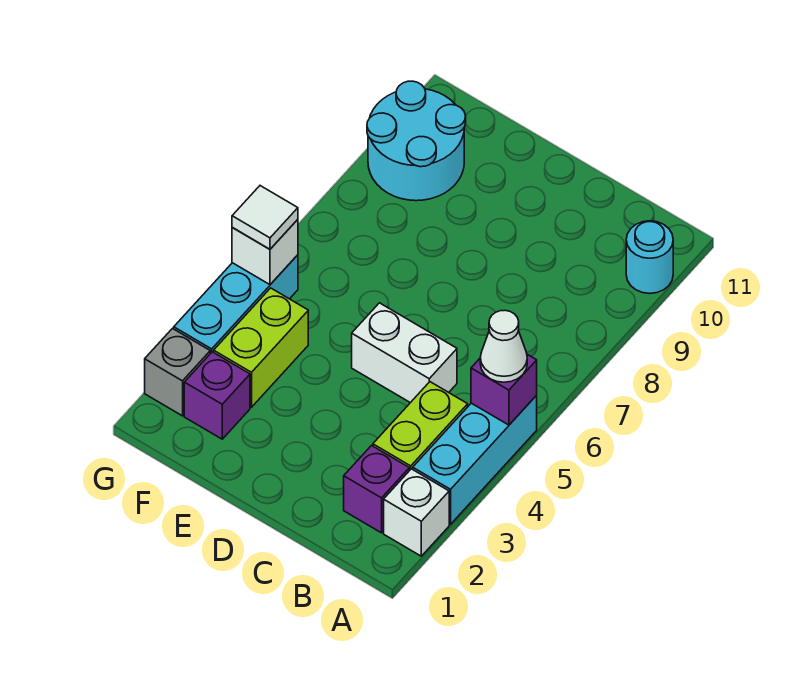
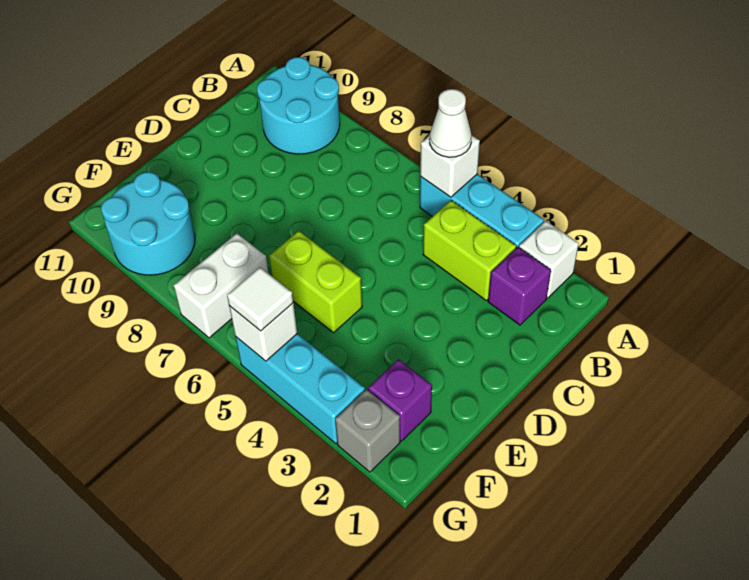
purple 1x1 brick [471,354,537,425] -> white 1x1 brick [420,135,480,197]
cyan 1x1 round brick [626,221,673,294] -> cyan 2x2 round brick [257,57,340,154]
white 1x2 brick [352,303,457,403] -> white 1x2 brick moved to [174,233,269,338]
lime 1x2 brick [214,288,308,407] -> lime 1x2 brick moved to [269,231,362,333]

